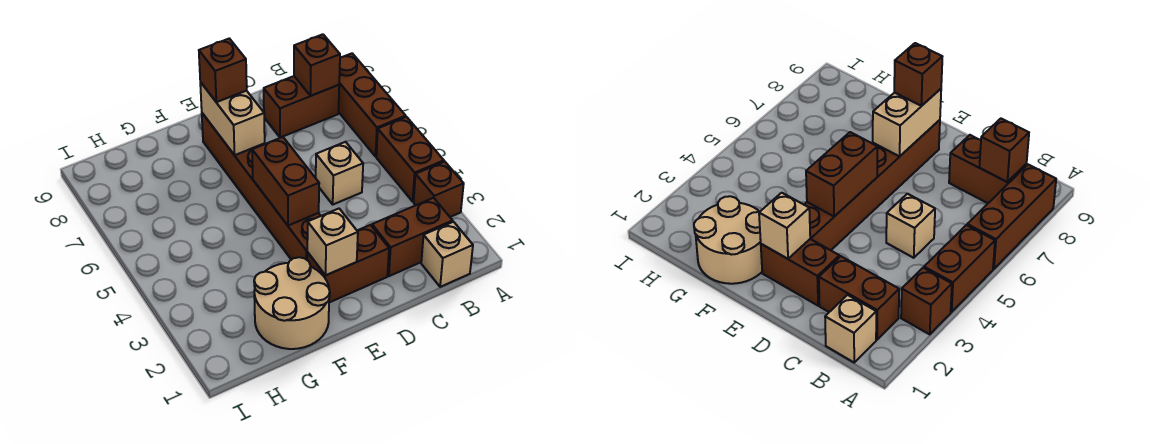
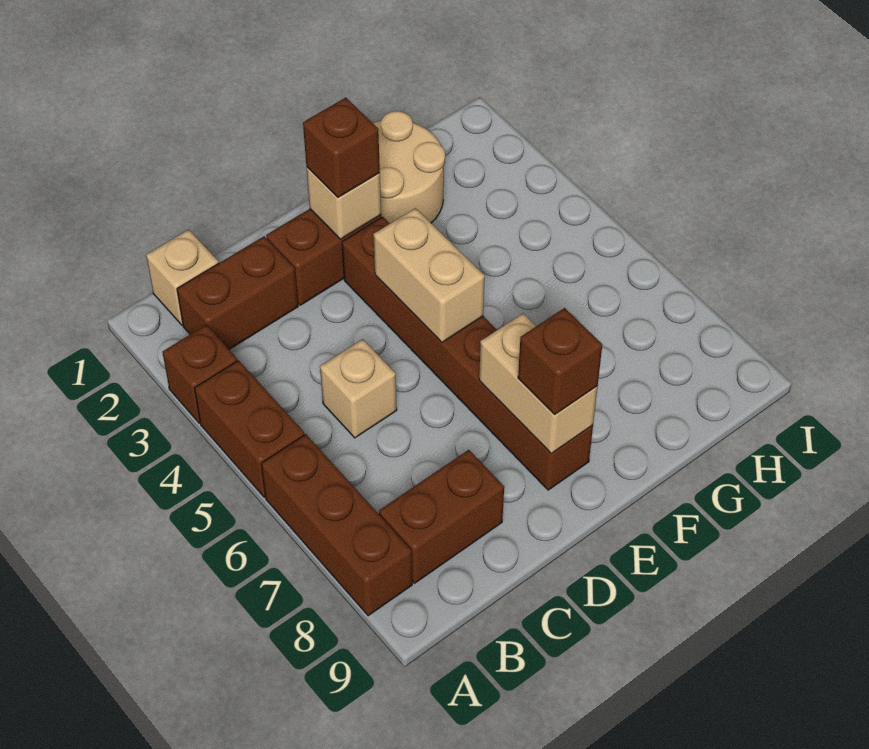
brown 1x1 brick [294,34,340,96] -> brown 1x1 brick moved to [303,98,380,197]
brown 1x2 brick [252,137,319,226] -> tan 1x2 brick [373,208,485,342]

